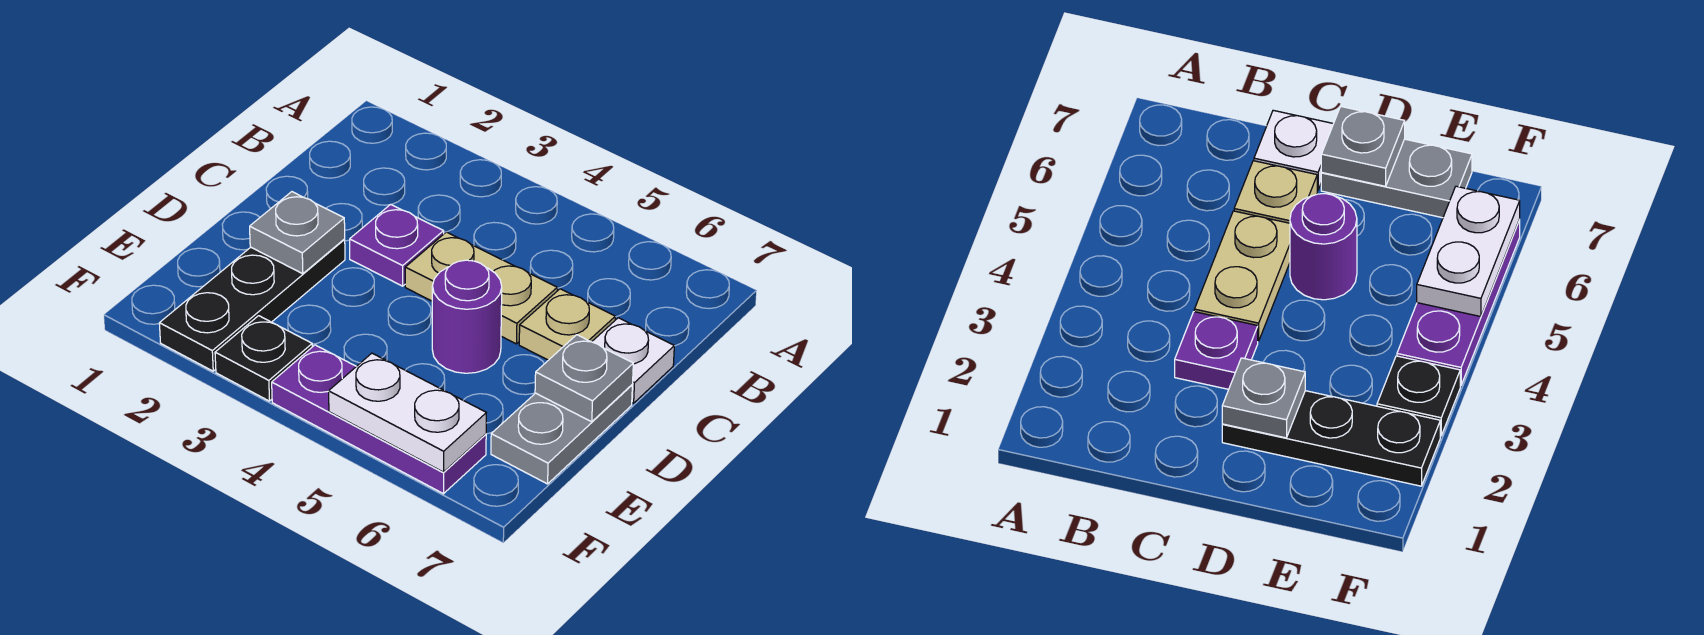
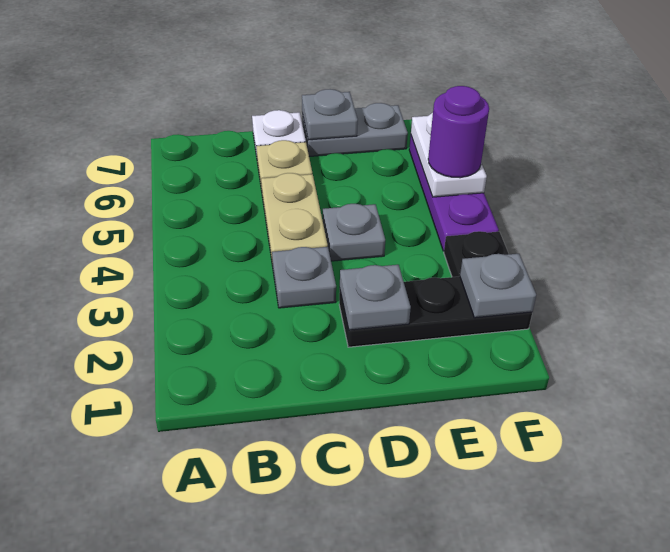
purple 1x1 plate [350,204,444,286] -> grey 1x1 plate [272,247,336,308]
none -> grey 1x1 plate [323,204,385,261]
purple 1x1 round brick [432,260,502,373] -> purple 1x1 round brick moved to [428,86,489,178]
none -> grey 1x1 plate [460,254,536,318]

